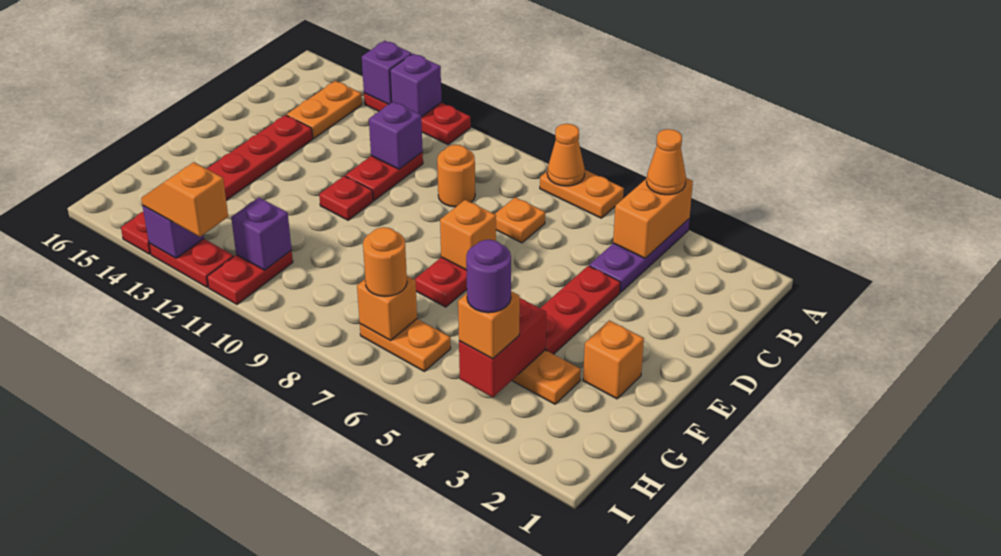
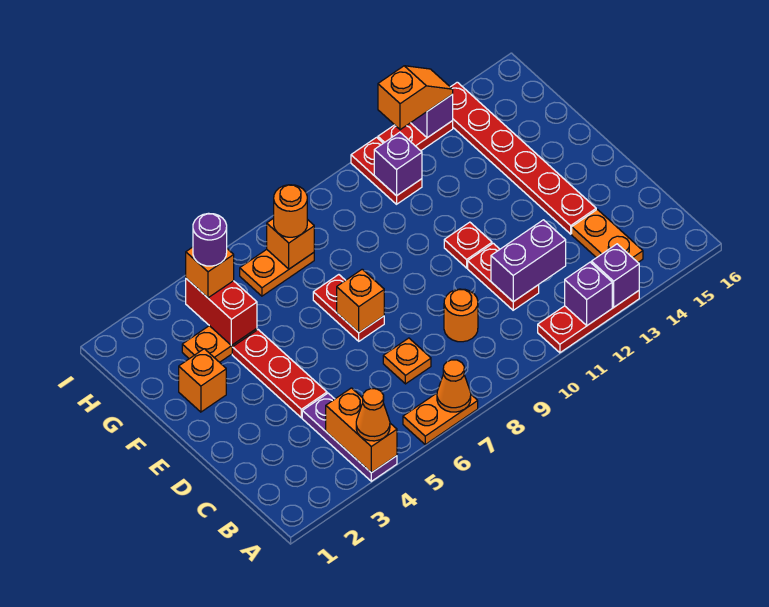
purple 1x1 brick [369,102,423,169] -> purple 1x2 brick [491,220,566,302]

